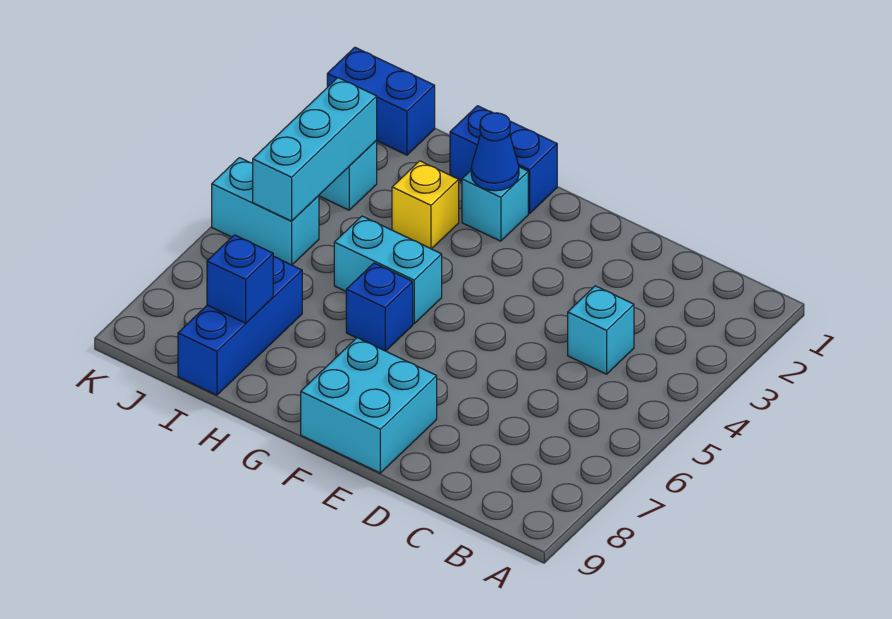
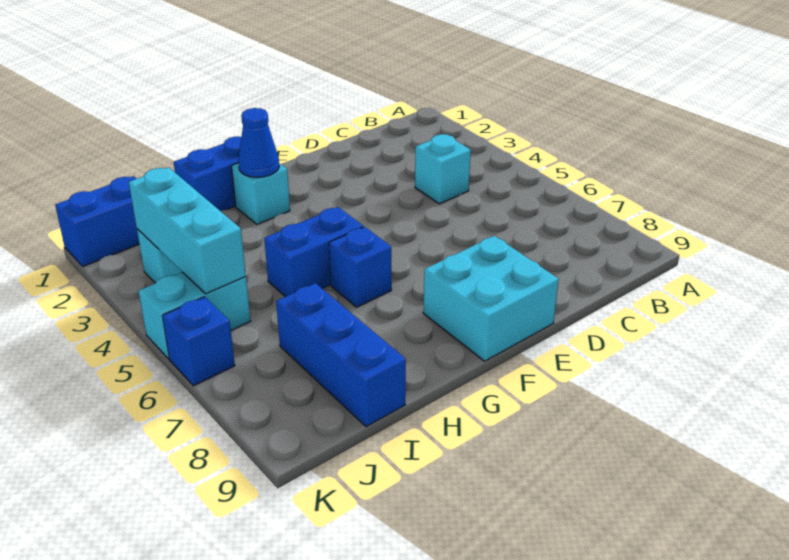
cyan 1x2 brick [334,216,442,324] -> blue 1x2 brick [264,207,363,297]
yellow 1x1 brick [392,161,459,249] -> none
blue 1x1 brick [207,235,273,323] -> blue 1x1 brick moved to [162,297,235,386]

